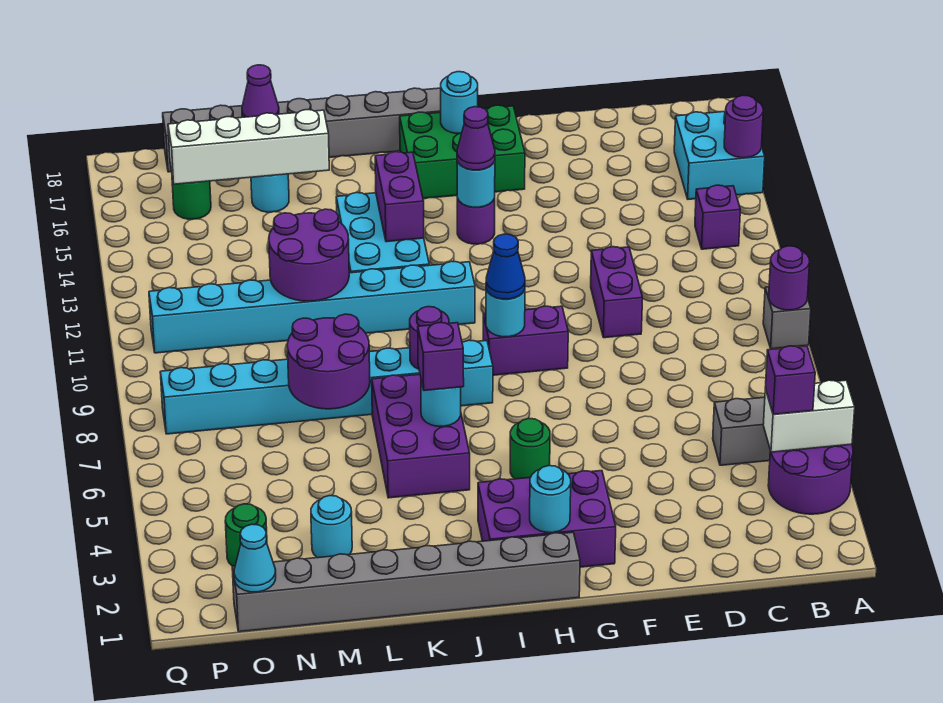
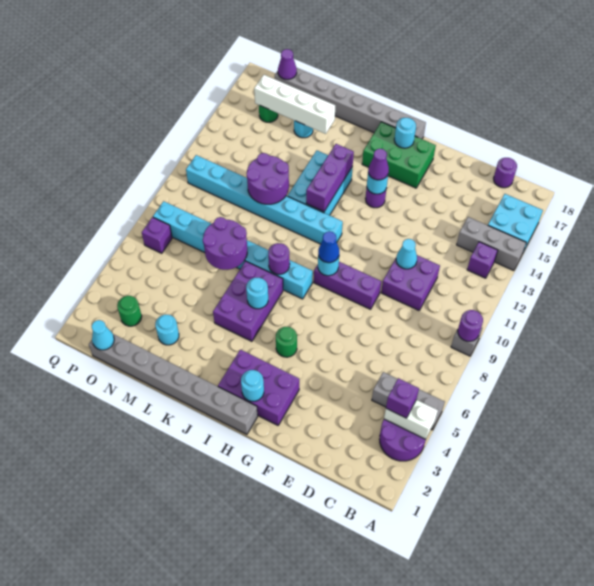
none -> grey 1x3 brick [457,217,526,271]
purple 1x1 round brick [724,95,763,158] -> purple 1x1 round brick moved to [493,158,517,188]
purple 1x2 brick [591,247,643,338] -> purple 2x2 brick [381,255,440,310]
none -> cyan 1x1 cone [396,239,417,269]
purple 1x2 brick [483,306,568,375] -> purple 1x3 brick [314,262,381,309]
purple 1x1 brick [418,323,464,391] -> purple 1x1 brick moved to [142,217,172,253]
purple 1x2 brick [375,152,424,242] -> purple 1x3 brick [306,144,354,212]
purple 1x1 cone [242,65,279,117] -> purple 1x1 cone moved to [278,49,297,80]

